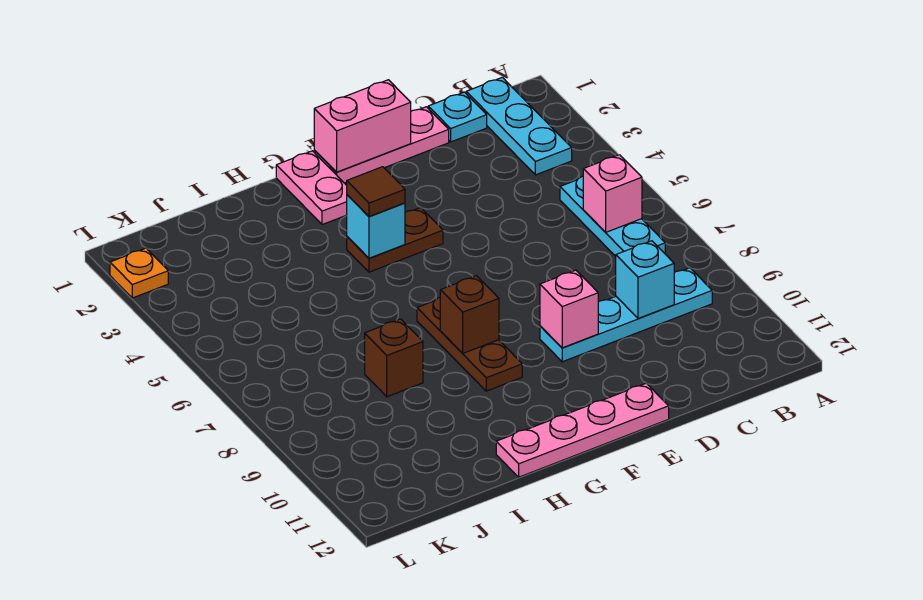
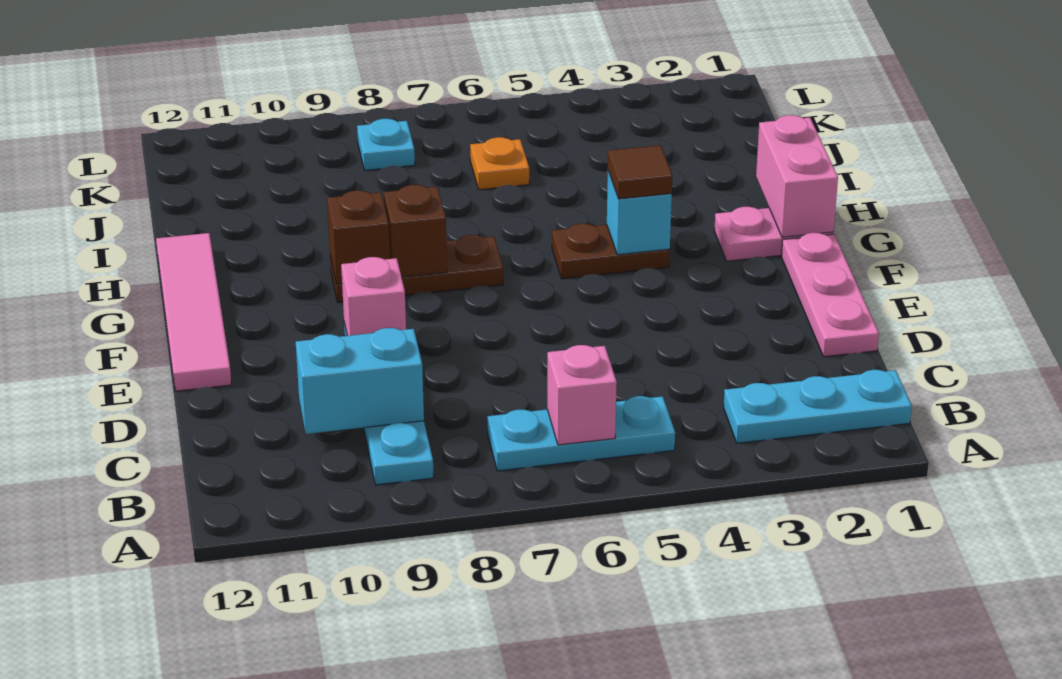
cyan 1x1 plate [428,92,487,142] -> cyan 1x1 plate moved to [357,119,415,170]
cyan 1x1 brick [616,241,674,318] -> cyan 1x2 brick [296,328,424,434]
pink 1x2 brick [314,80,411,172] -> pink 1x2 brick moved to [756,115,838,237]
pink 1x4 plate [496,383,669,477] -> pink 1x4 tile [156,233,232,391]
brown 1x2 plate [347,208,443,272] -> brown 1x2 plate turned to [552,224,670,279]
brown 1x1 brick [365,319,423,397] -> brown 1x1 brick moved to [327,191,390,284]
orange 1x1 plate [110,248,168,298] -> orange 1x1 plate moved to [470,137,529,190]

